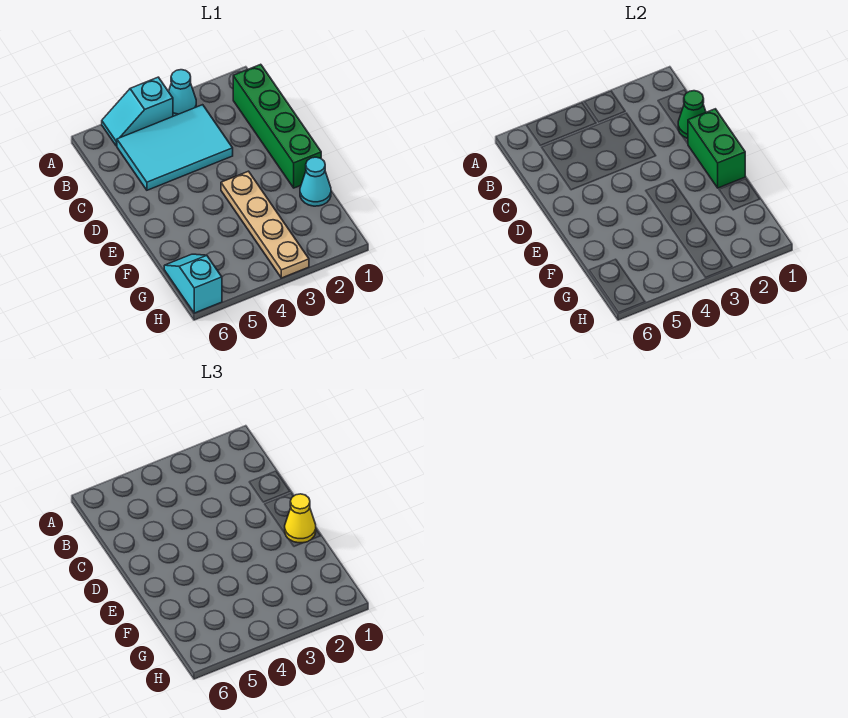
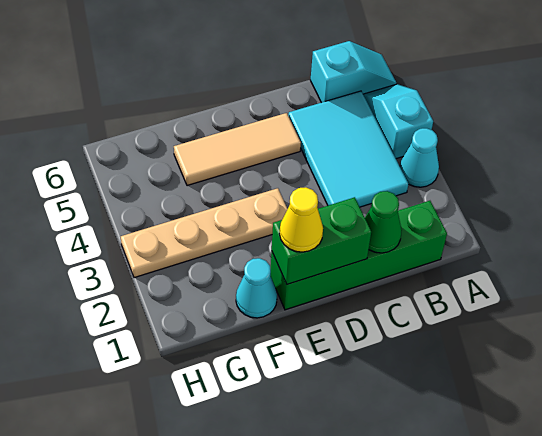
none -> tan 1x3 tile [174,113,301,186]
cyan 1x2 slope [164,254,222,313] -> cyan 1x2 slope moved to [311,41,396,103]

